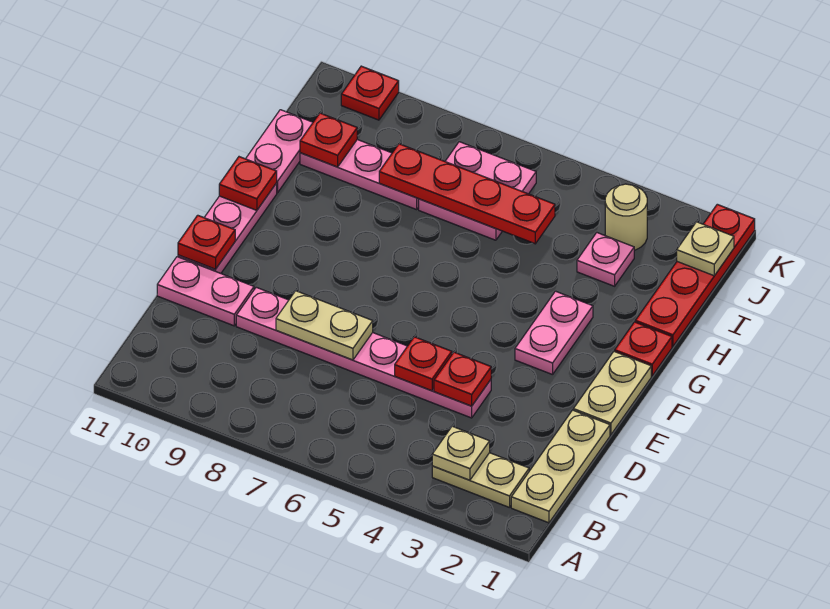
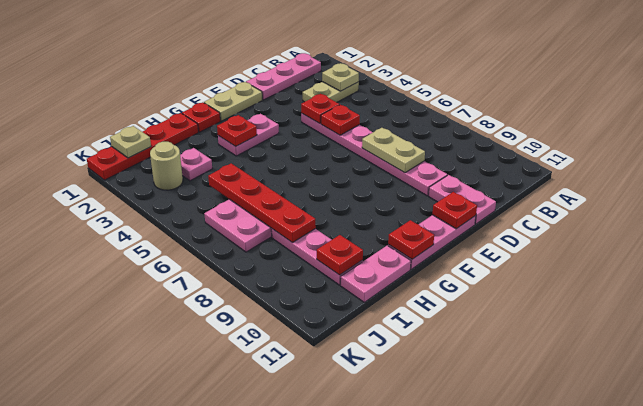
tan 1x3 plate [511,410,610,523] -> pink 1x3 plate [246,53,321,100]
tan 1x2 plate [432,453,529,508] -> tan 1x2 plate turned to [303,82,359,102]
red 1x1 plate [341,66,399,120] -> red 1x1 plate moved to [217,115,257,146]

